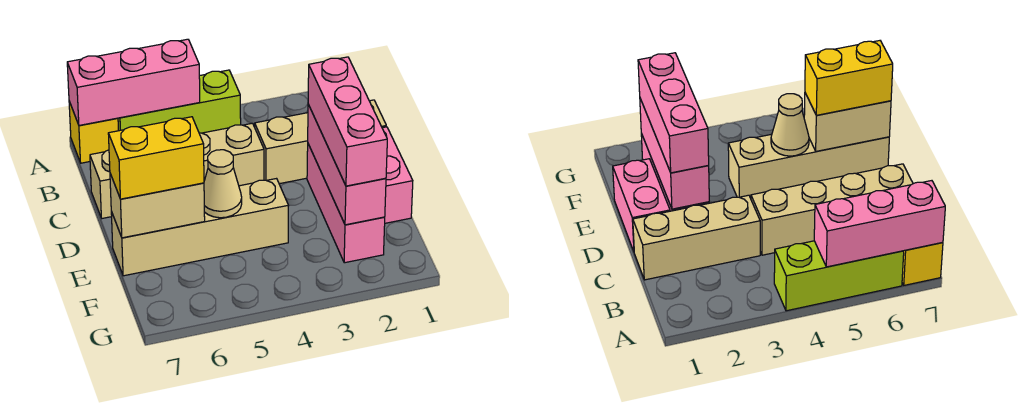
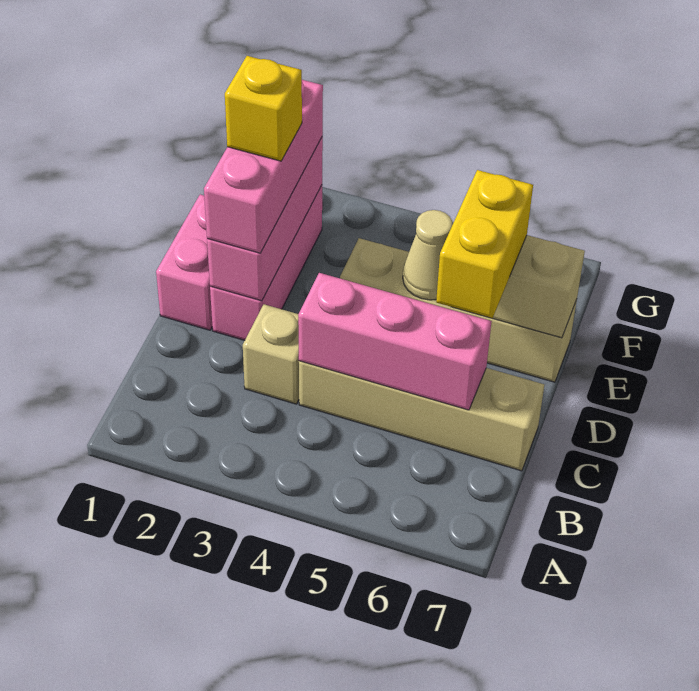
lime 1x3 brick [118,70,241,133] -> none
pink 1x3 brick [67,39,200,126] -> pink 1x3 brick moved to [298,273,492,410]
yellow 1x1 brick [69,101,118,163] -> yellow 1x1 brick moved to [225,56,302,161]
tan 1x3 brick [255,100,386,184] -> tan 1x1 brick [243,304,299,404]
yellow 1x2 brick [108,117,204,199] -> yellow 1x2 brick turned to [436,170,533,318]

